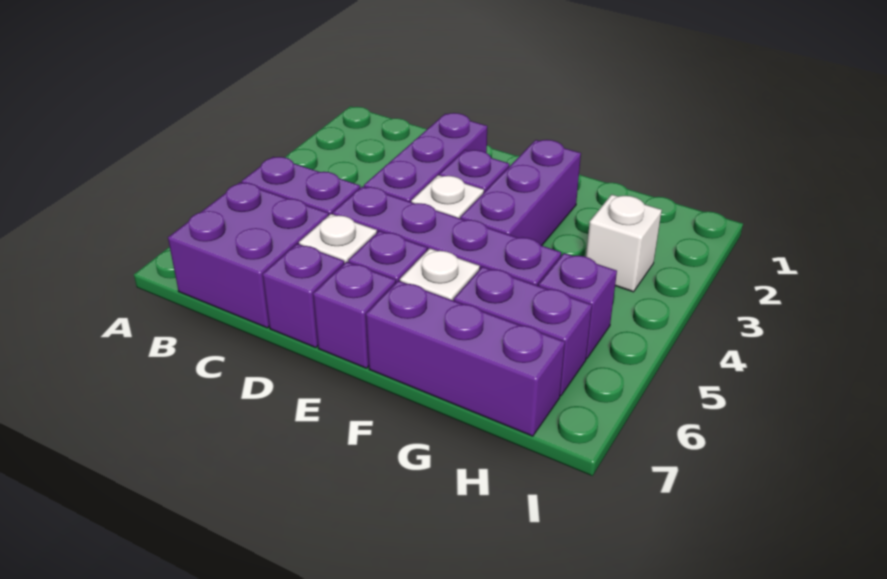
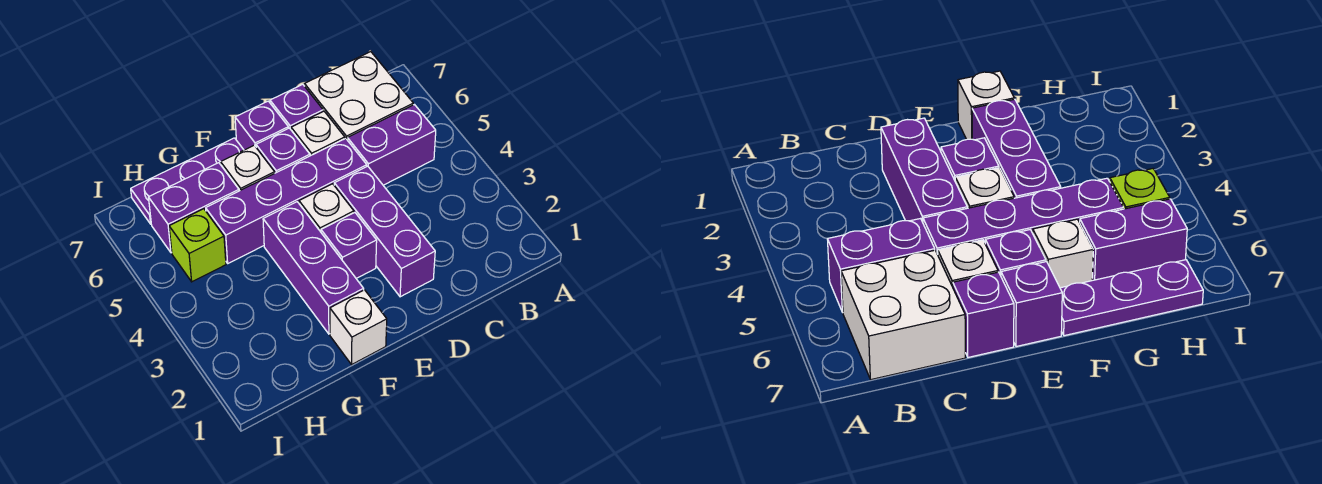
purple 2x2 brick [168,182,329,328] -> white 2x2 brick [305,52,413,139]
purple 1x3 brick [366,281,565,436] -> purple 1x3 plate [131,138,243,224]
white 1x1 brick [586,195,662,292] -> white 1x1 brick moved to [330,290,387,365]
purple 1x1 brick [539,253,617,359] -> lime 1x1 brick [169,209,226,282]

